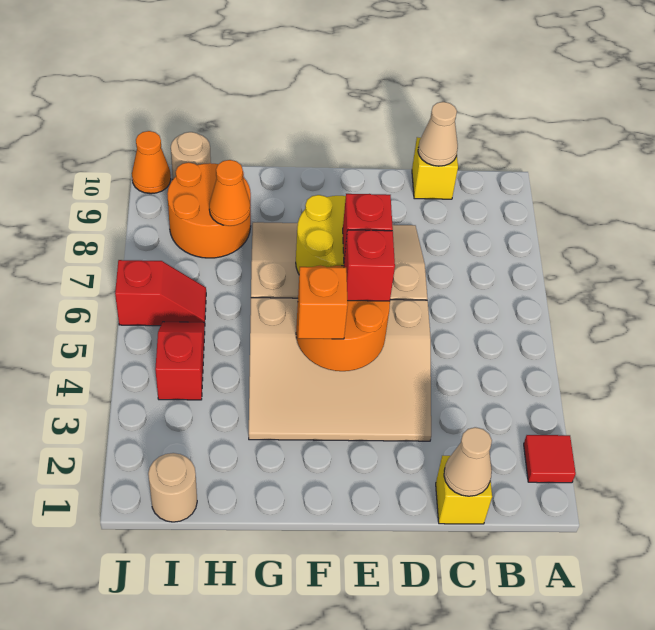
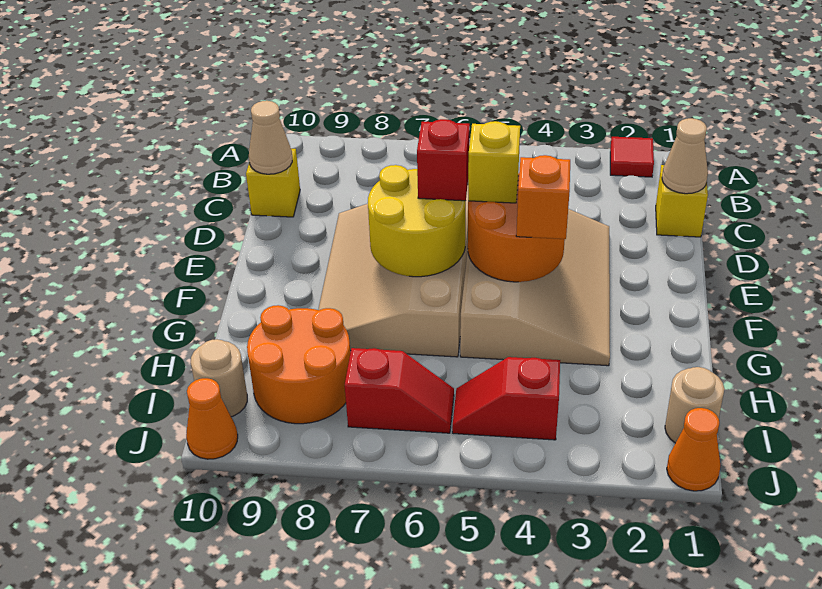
red 1x1 brick [344,230,395,301] -> yellow 1x1 brick [468,121,520,203]
orange 1x1 cone [209,160,250,226] -> orange 1x1 cone moved to [667,408,720,491]
red 1x2 slope [115,260,206,326] -> red 1x2 slope turned to [345,348,454,433]

